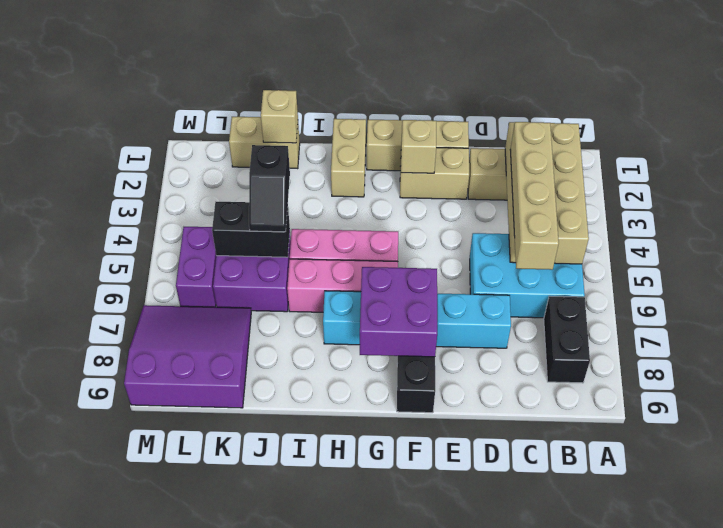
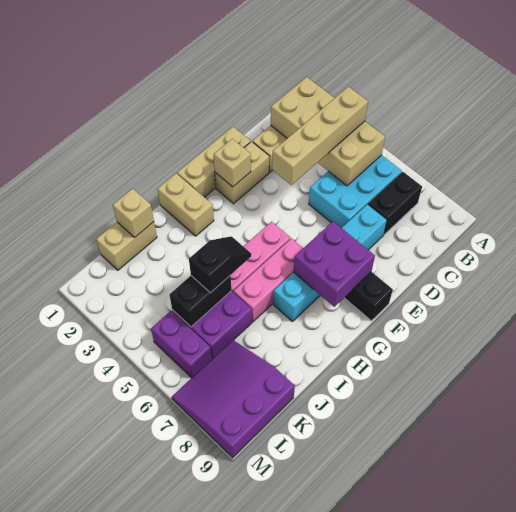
black 1x2 brick [544,296,590,383] -> black 1x2 brick turned to [368,172,422,235]
tan 1x4 brick [510,122,559,270] -> tan 1x4 brick turned to [272,87,368,185]
black 1x2 slope [249,145,290,232] -> black 1x2 slope turned to [189,236,251,293]

